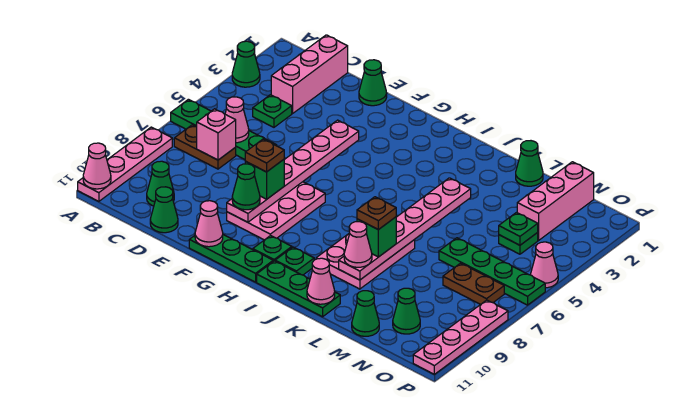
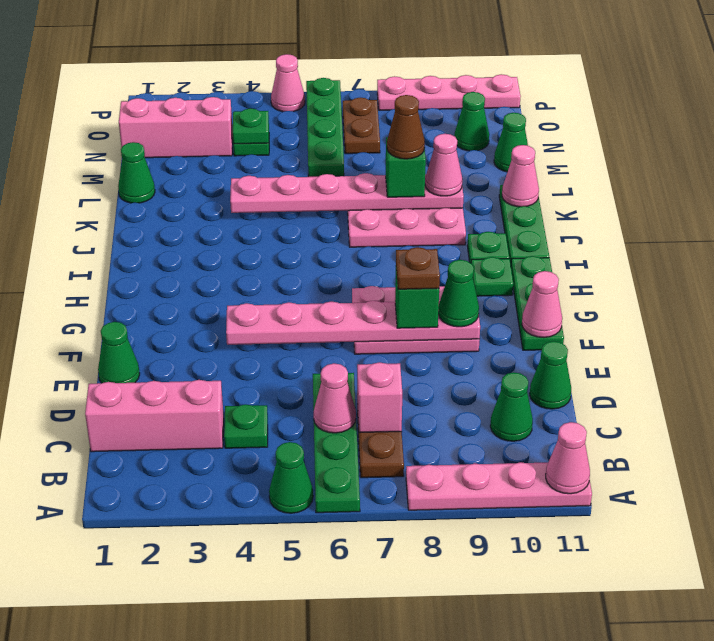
green 1x1 cone [232,41,260,87] -> green 1x1 cone moved to [269,442,313,513]
brown 1x1 plate [357,197,396,230] -> brown 1x1 cone [387,95,425,159]

